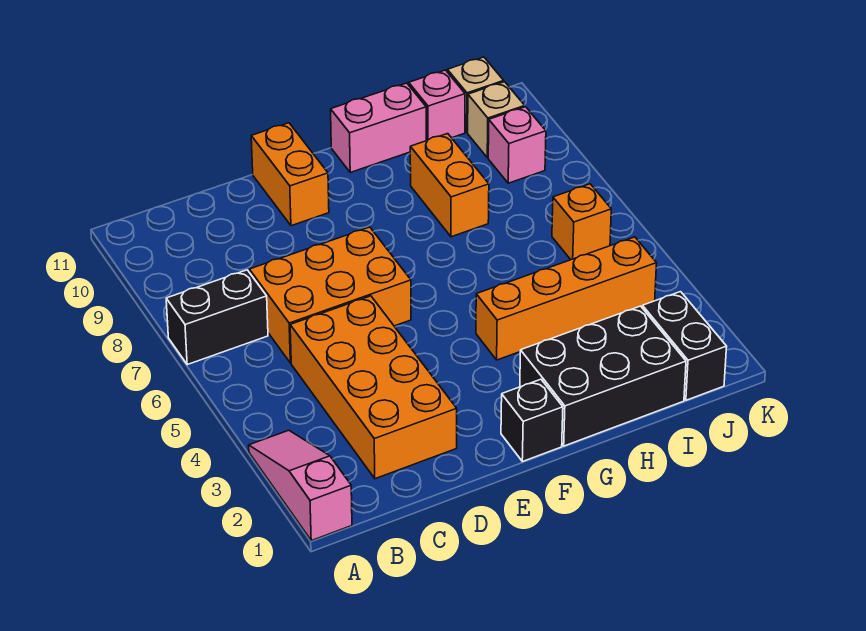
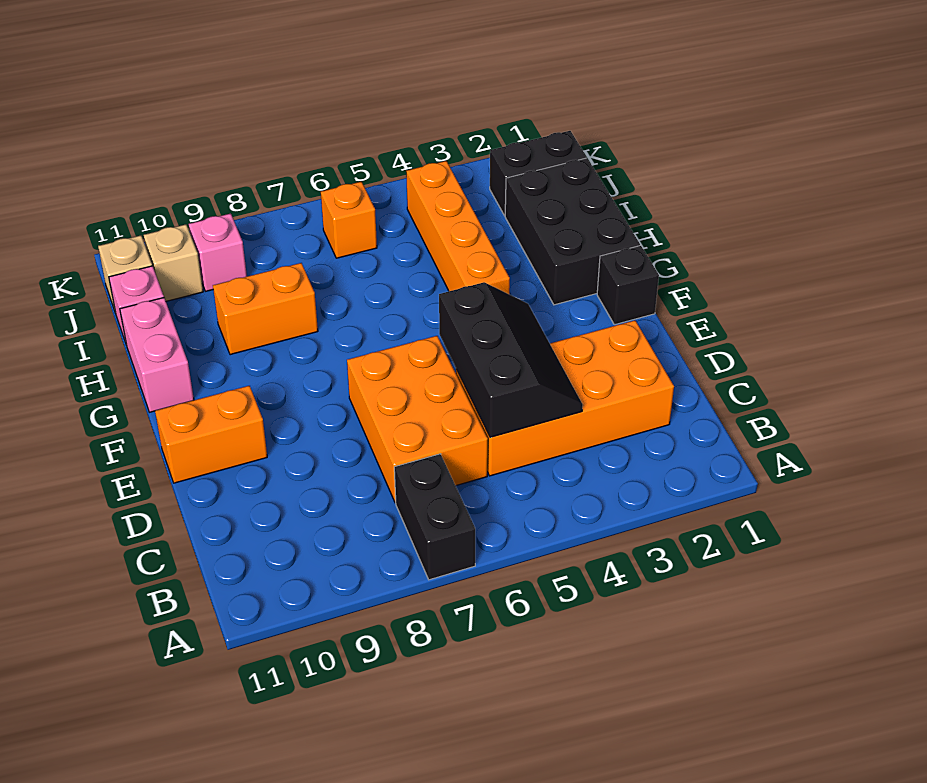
pink 1x3 slope [249,430,352,541] -> none
none -> black 2x3 slope [439,282,583,437]

